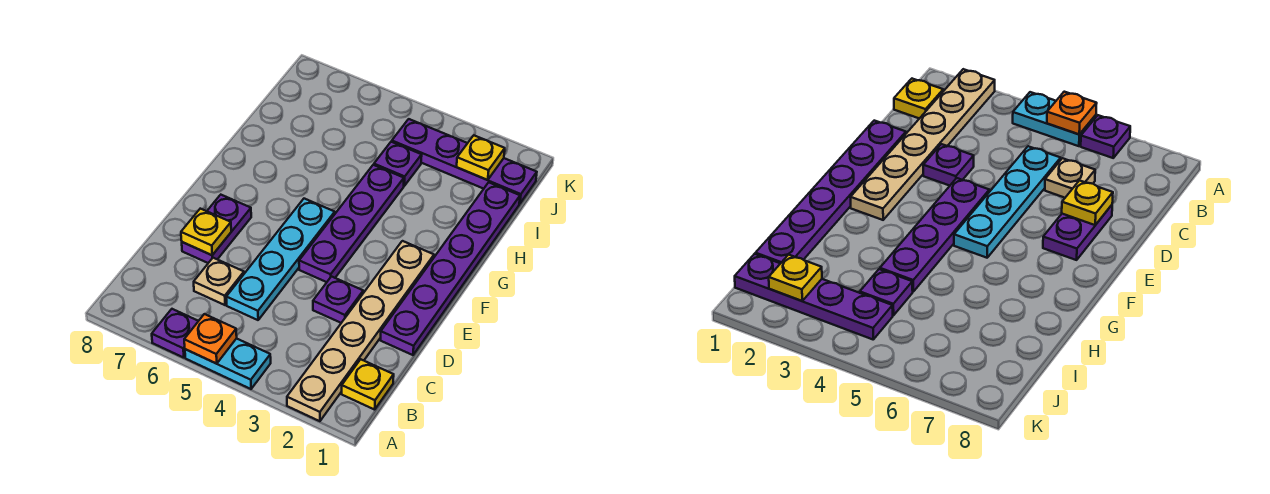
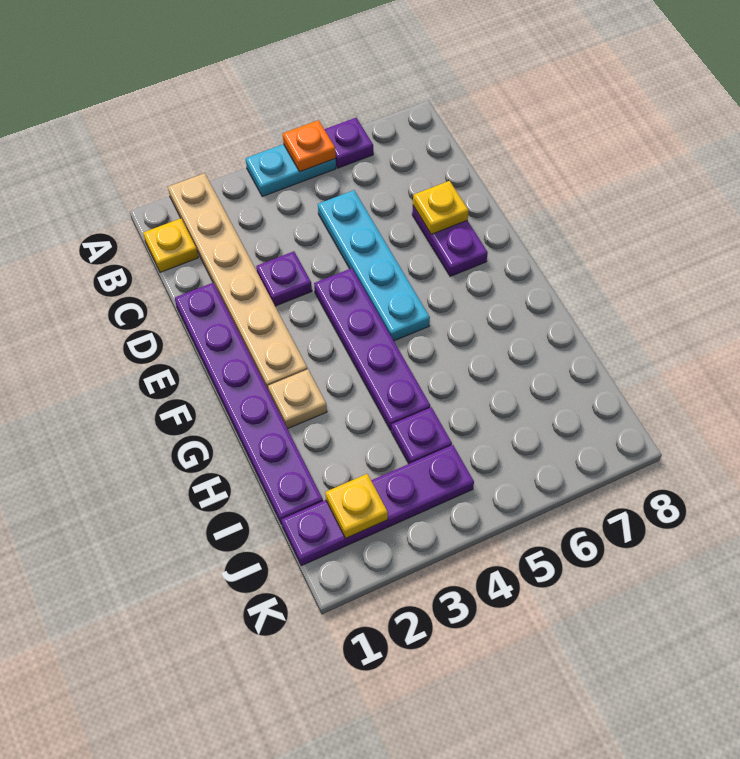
tan 1x1 plate [194,258,244,305] -> tan 1x1 plate moved to [268,369,327,429]

